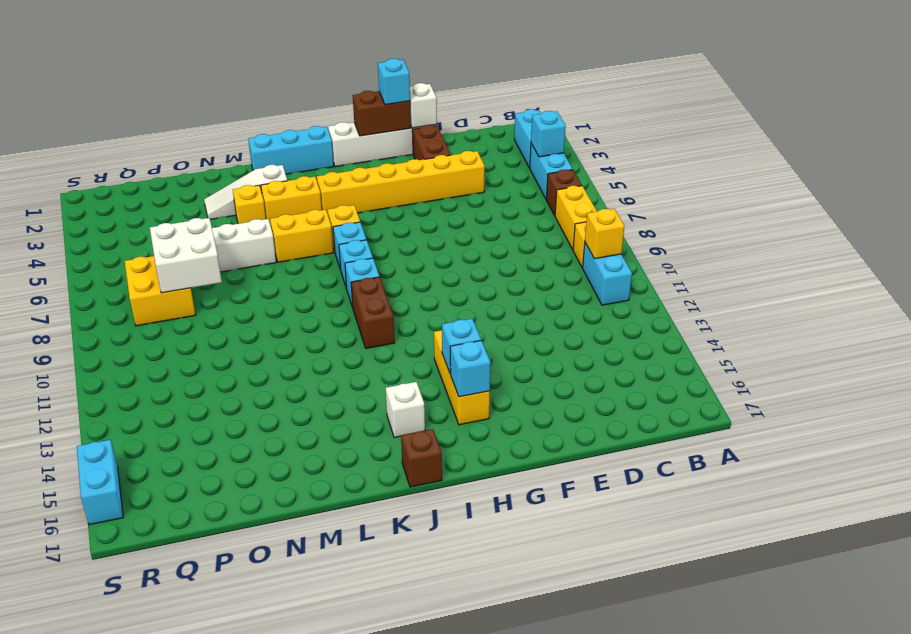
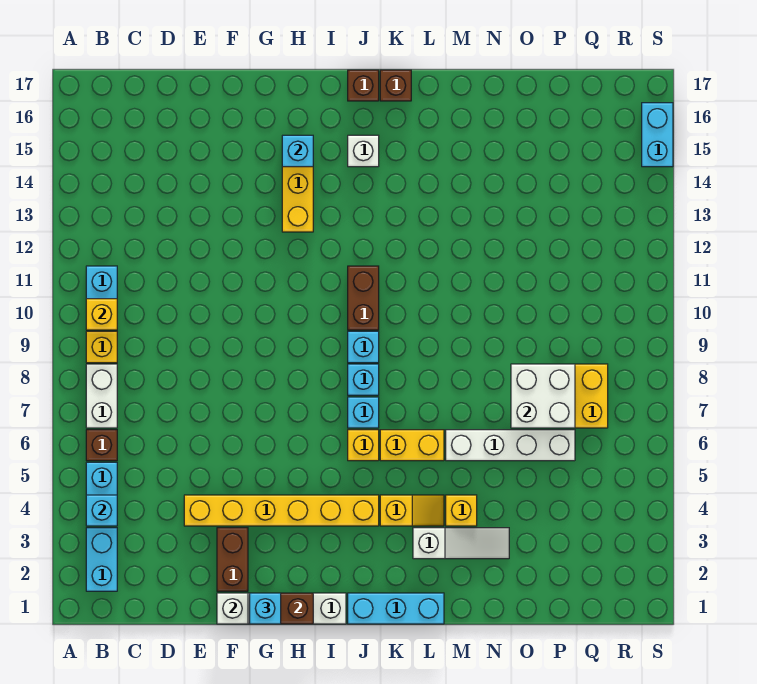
yellow 1x2 brick [555,186,597,249] -> white 1x2 brick [86,364,117,428]
cyan 1x1 brick [442,319,481,374] -> none
yellow 1x2 brick [261,176,322,226] -> yellow 1x2 slope [380,495,444,526]
none -> brown 1x1 brick [380,70,411,101]

